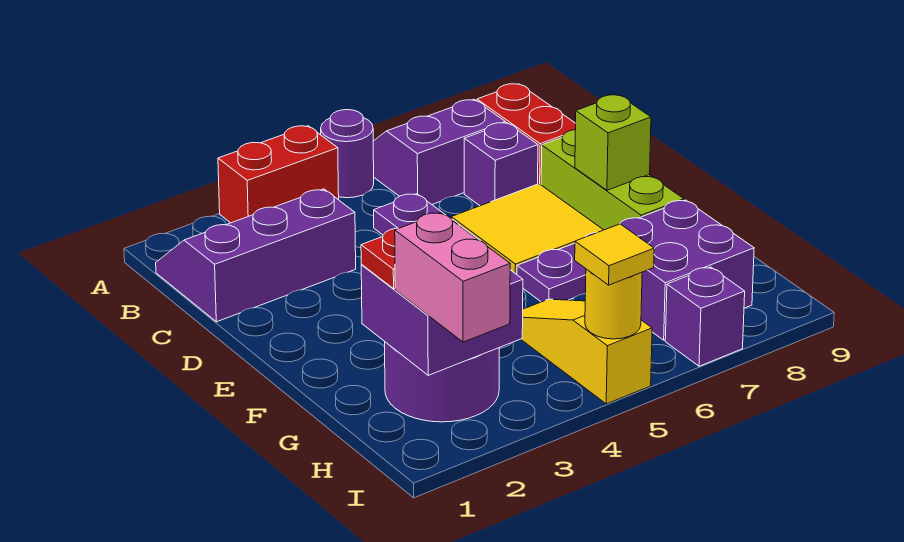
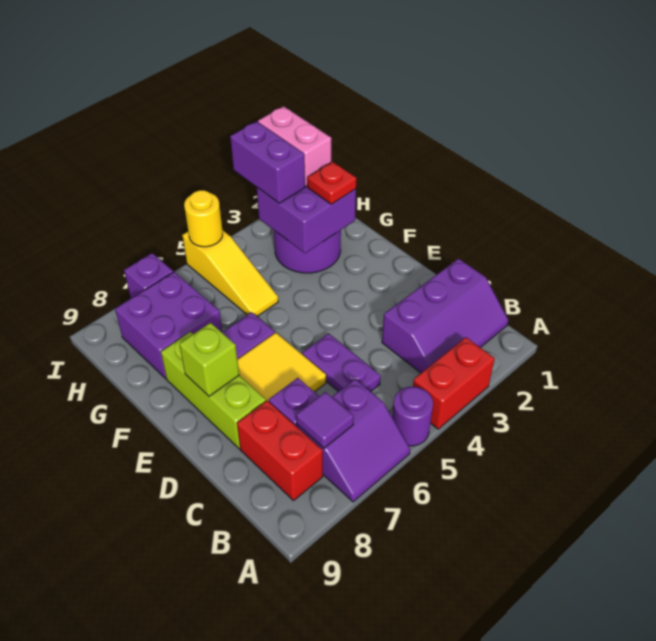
none -> purple 1x1 tile [296,392,354,448]
none -> purple 1x2 brick [230,121,305,203]
yellow 1x1 tile [575,224,654,285] -> none

